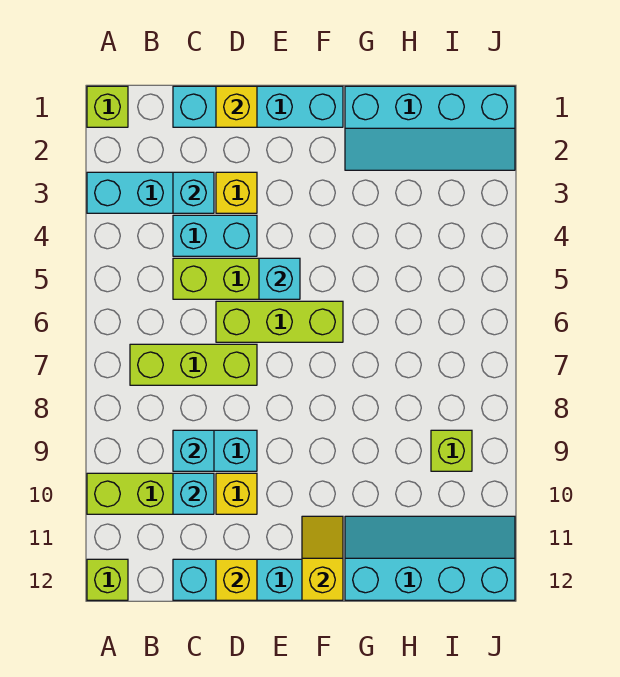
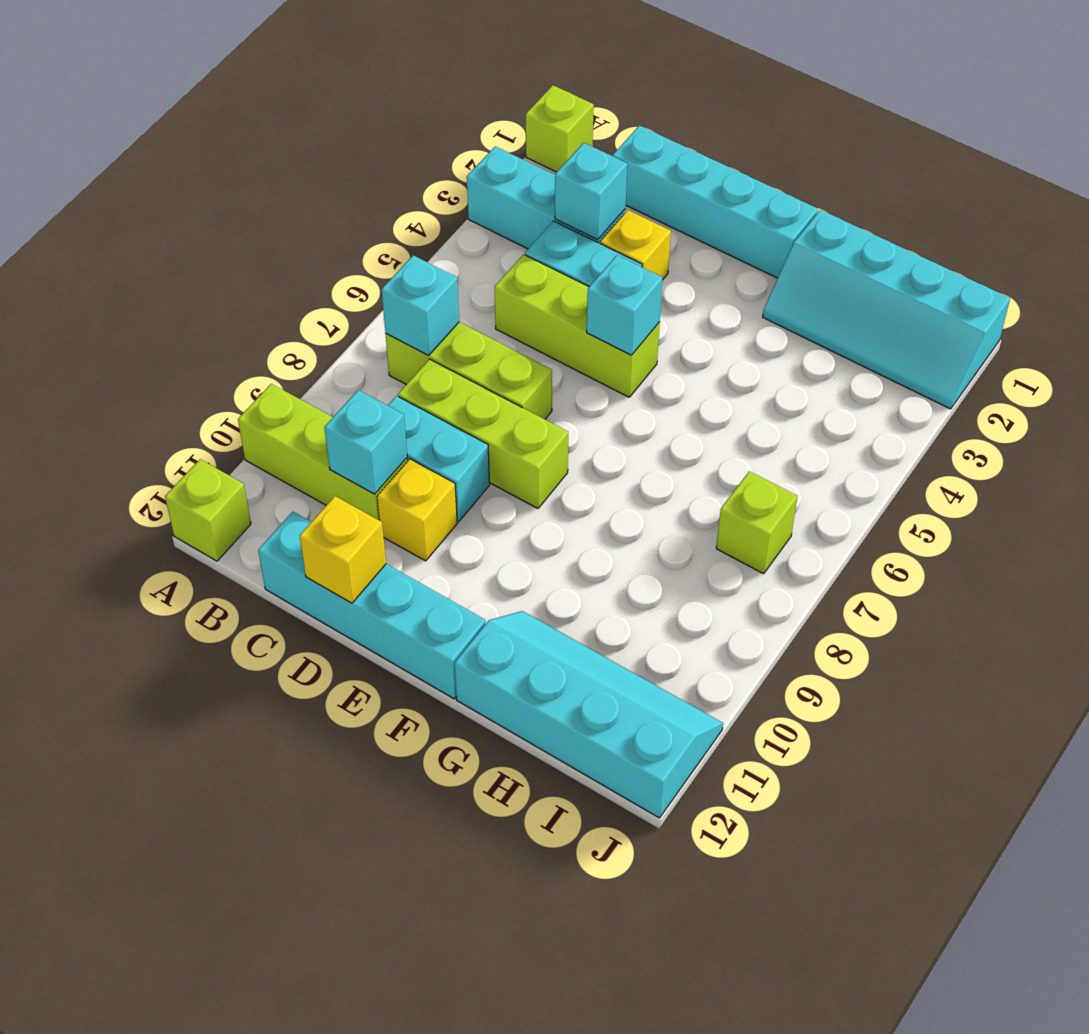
cyan 1x1 brick [173,430,214,471] -> cyan 1x1 brick moved to [382,255,459,356]
yellow 1x1 brick [216,86,257,127] -> none
lime 1x3 brick [216,301,343,342] -> lime 1x3 brick moved to [398,359,568,509]
yellow 1x2 slope [302,516,343,600] -> none
lime 1x1 brick [431,430,472,471] -> lime 1x1 brick moved to [716,471,797,574]

